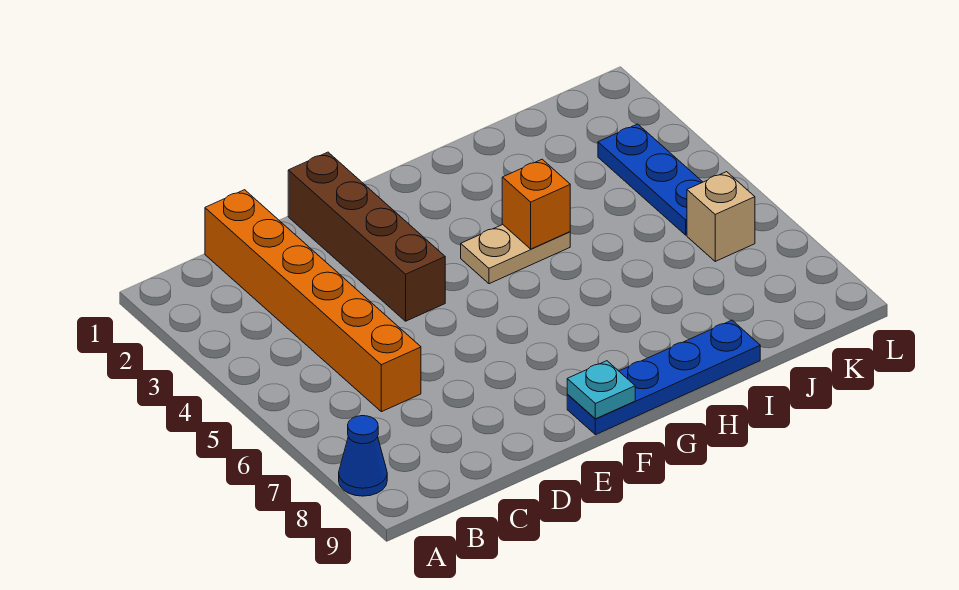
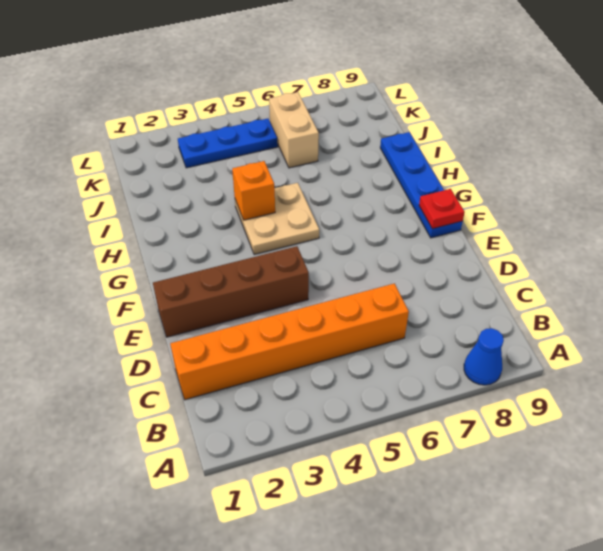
cyan 1x1 plate [567,361,635,419] -> red 1x1 plate [419,189,465,229]
tan 1x2 plate [461,225,570,284] -> tan 2x2 plate [235,183,319,255]
tan 1x1 brick [687,172,755,261] -> tan 1x2 brick [269,92,319,168]

